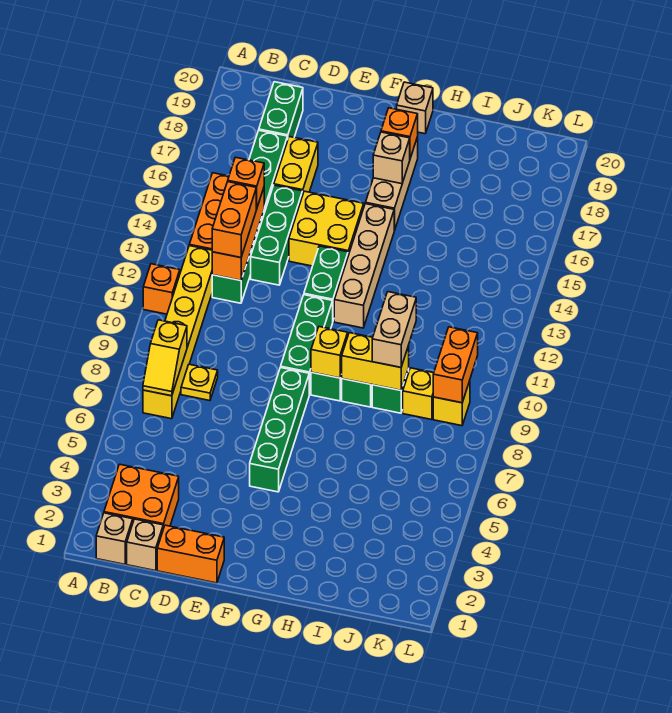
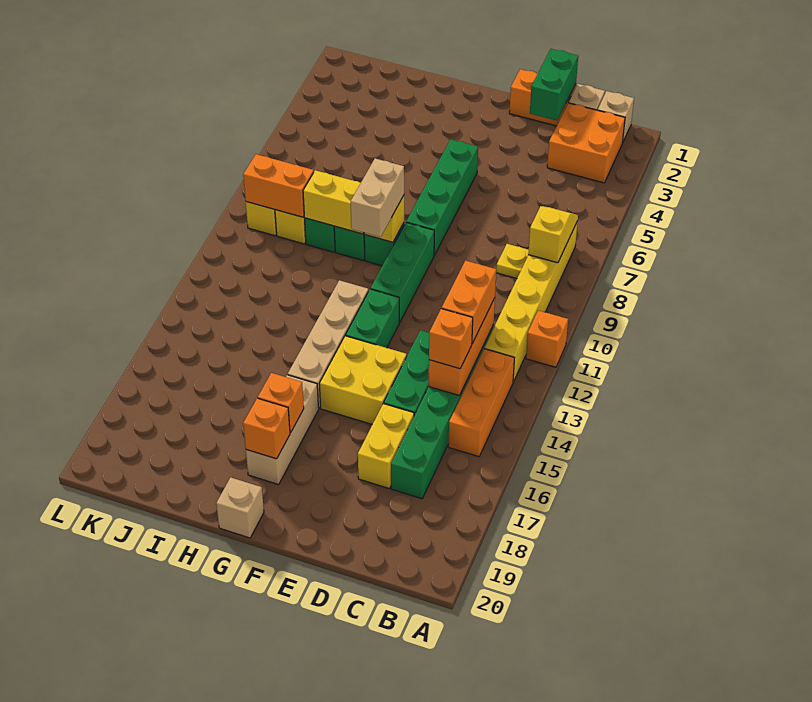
green 1x2 brick [259,82,303,138] -> green 1x2 brick moved to [530,49,578,121]
tan 1x1 brick [373,132,410,184] -> orange 1x1 brick [258,373,304,433]
tan 1x2 brick [372,292,416,367] -> tan 1x2 brick moved to [351,158,404,237]
orange 1x2 brick [433,327,478,403] -> orange 1x2 brick turned to [243,154,314,217]

